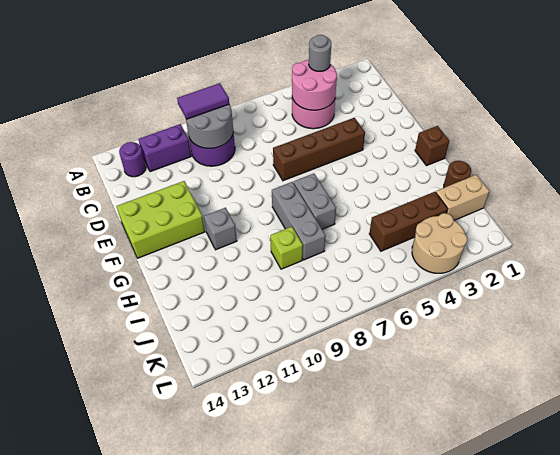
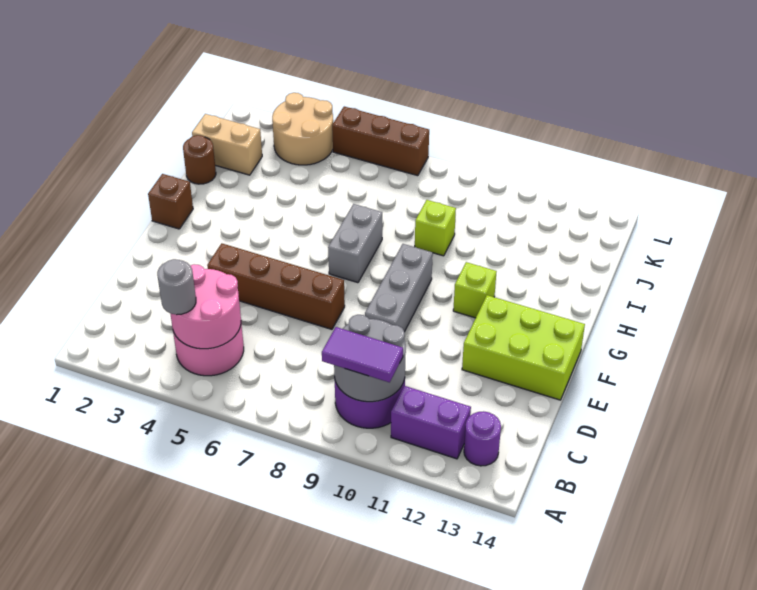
grey 1x3 brick [272,182,326,260] -> grey 1x3 brick moved to [365,244,433,332]
grey 1x1 brick [204,208,237,250] -> lime 1x1 brick [453,262,497,318]
brown 1x3 brick [369,192,448,251] -> brown 1x3 brick moved to [332,107,429,176]

